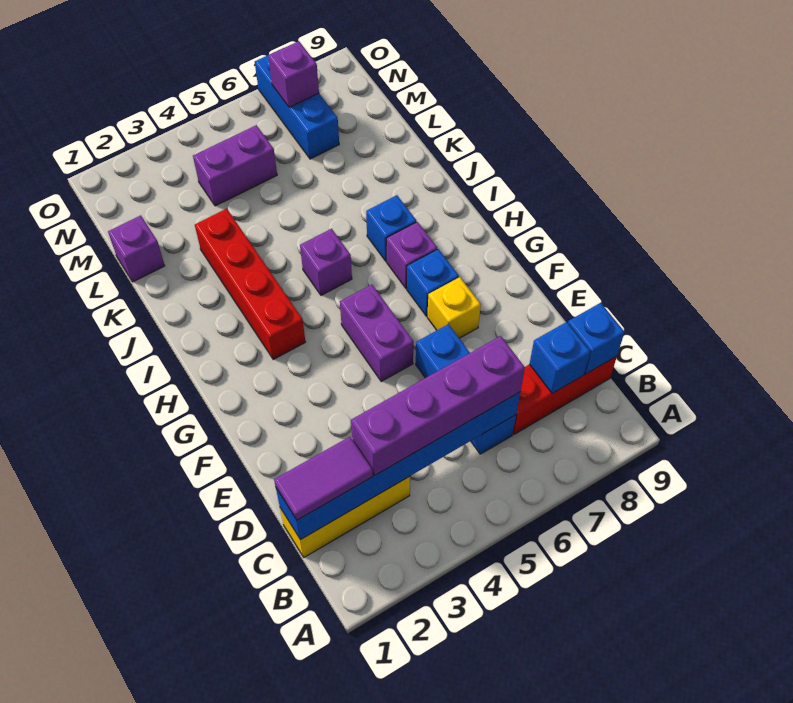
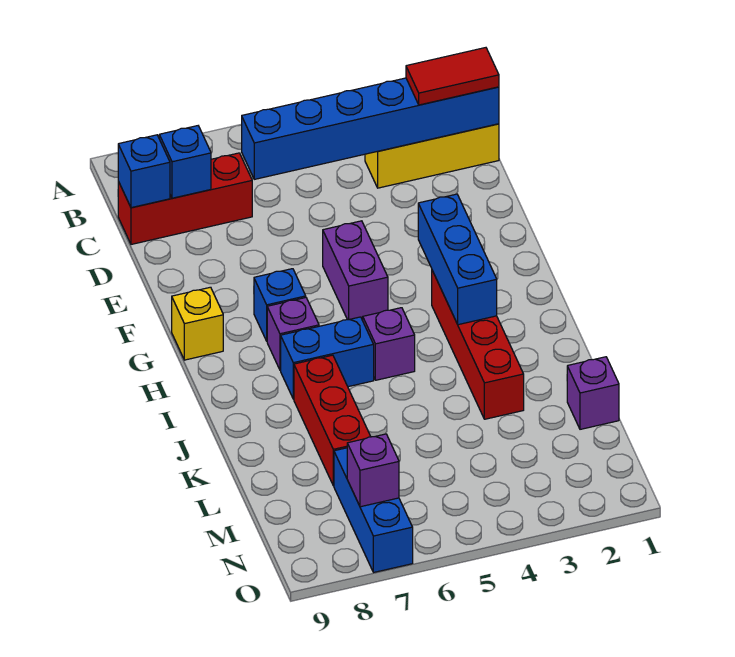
purple 1x2 tile [274,437,373,520] -> red 1x2 tile [406,48,499,105]
purple 1x4 brick [351,336,525,475] -> none
blue 1x3 brick [416,324,516,454] -> blue 1x3 brick moved to [418,194,497,325]
yellow 1x1 brick [427,277,481,338] -> yellow 1x1 brick moved to [172,287,223,360]
blue 1x1 brick [366,195,416,261] -> blue 1x2 brick [281,317,374,399]
none -> red 1x3 brick [294,355,371,486]
purple 1x2 brick [193,125,277,206] -> none

